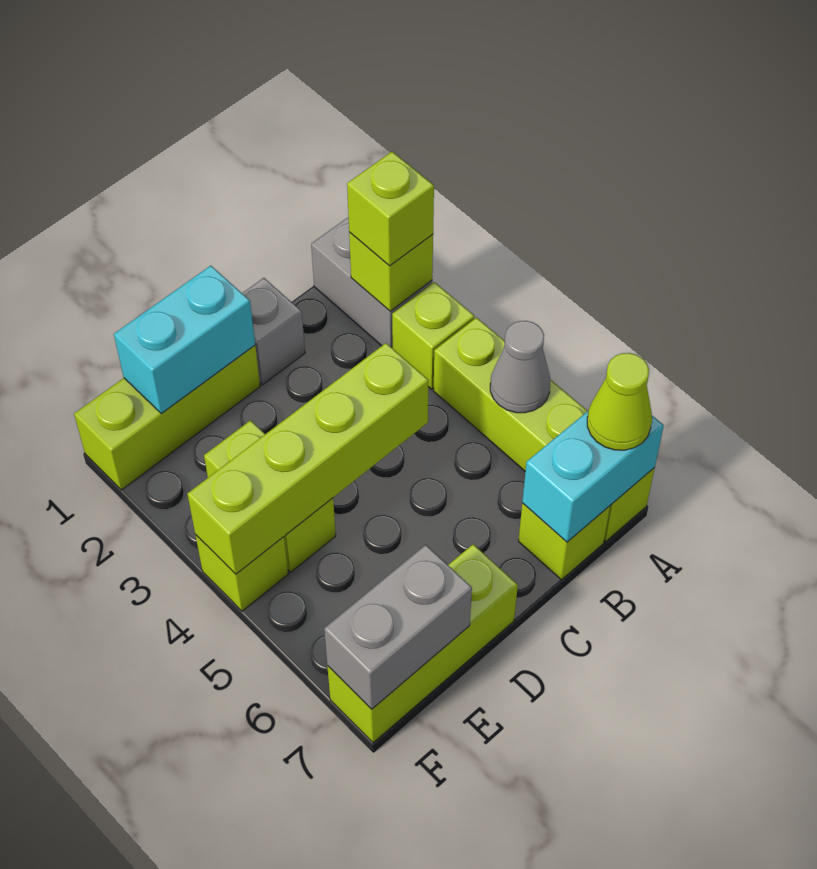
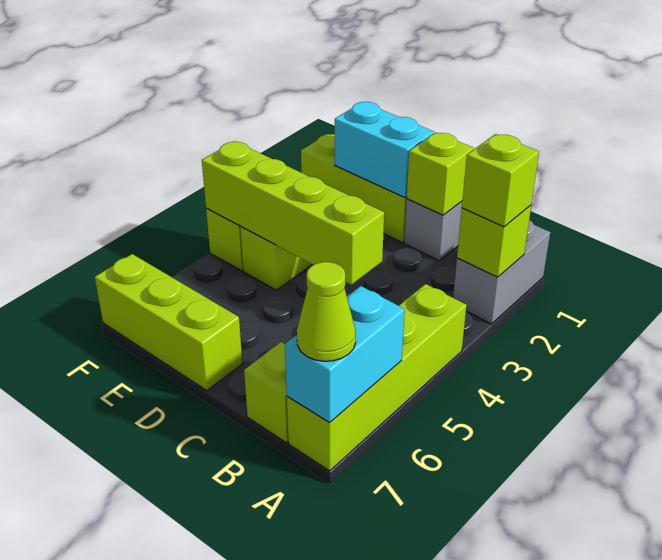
lime 1x1 brick [392,282,474,389] -> lime 1x1 brick moved to [407,133,474,215]
grey 1x1 cone [490,321,550,413] -> none
cyan 1x2 brick [522,411,664,542] -> cyan 1x2 brick turned to [285,286,405,422]
grey 1x2 brick [324,545,472,709] -> none

